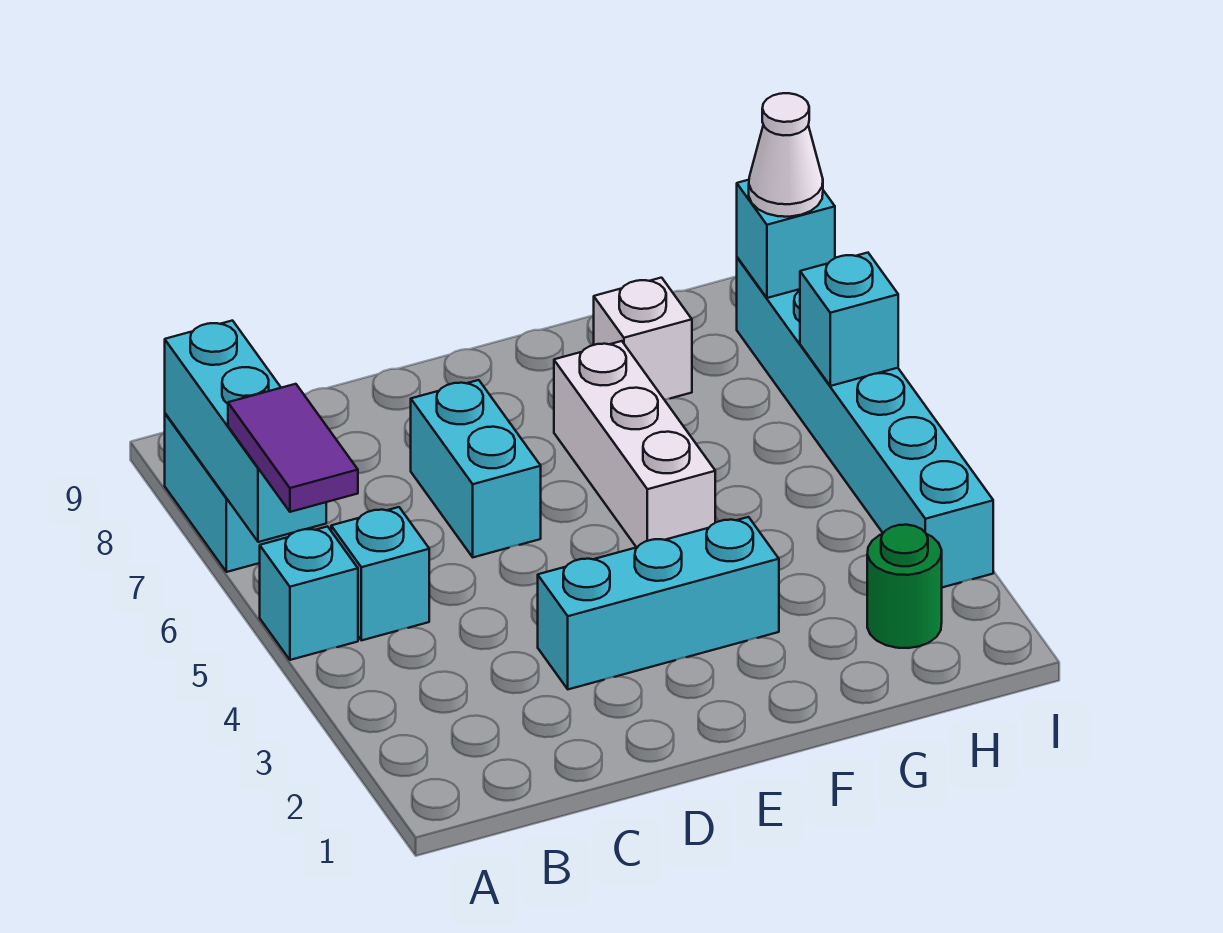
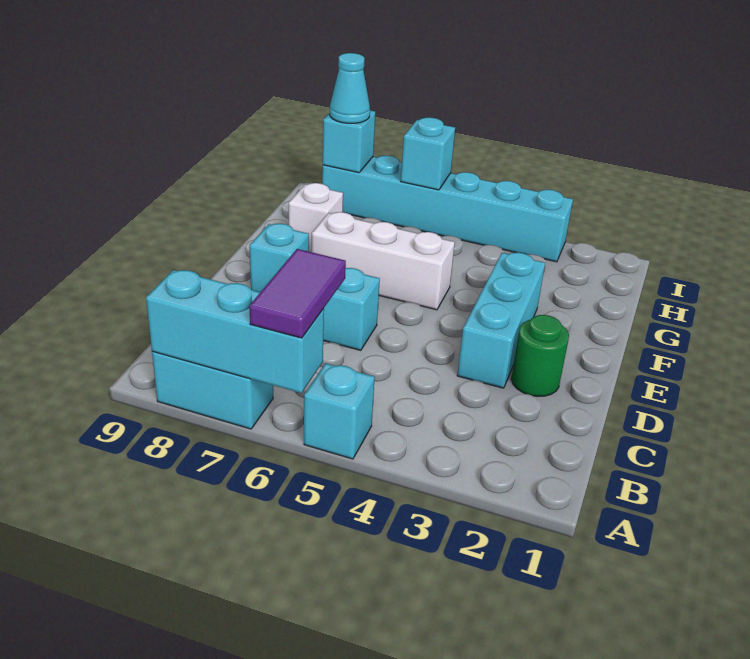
purple 1x2 tile [228,384,358,512] -> purple 1x2 tile turned to [249,249,346,338]
cyan 1x1 brick [331,507,429,640] -> cyan 1x1 brick moved to [250,224,309,292]
green 1x1 round brick [867,525,942,648] -> green 1x1 round brick moved to [511,315,569,397]
white 1x1 cone [749,93,823,217] -> cyan 1x1 cone [330,53,370,123]

